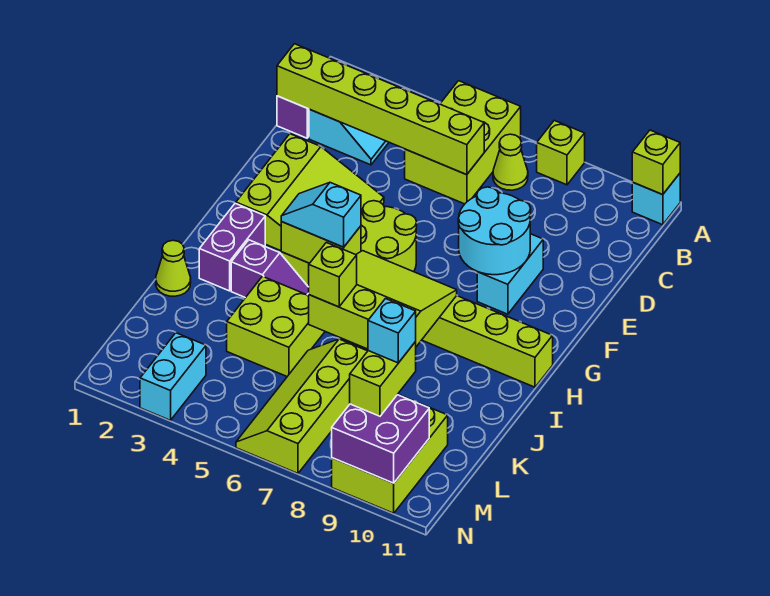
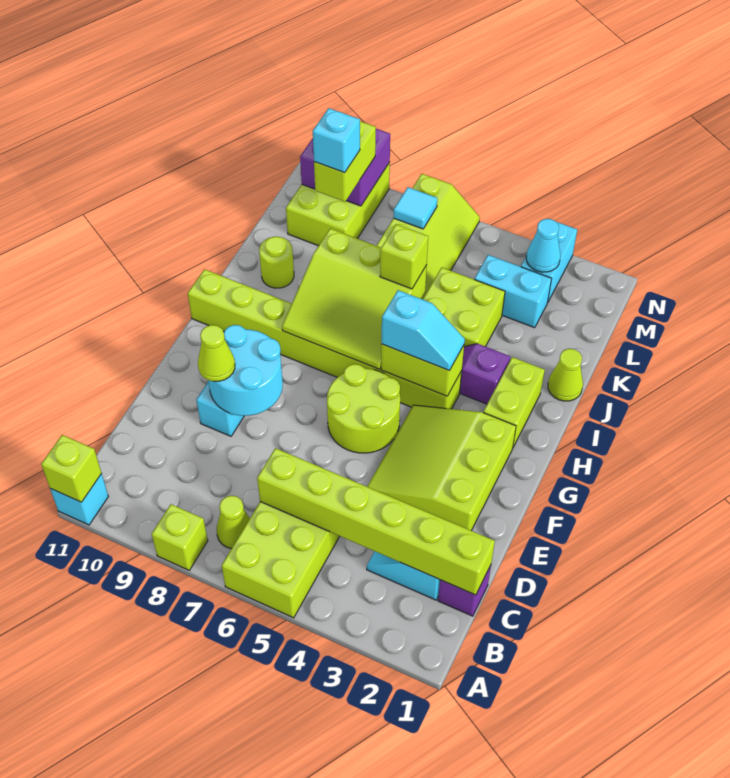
none -> lime 1x1 cone [198,325,235,381]
purple 1x2 brick [199,203,265,291] -> lime 1x2 brick [483,357,545,447]
none -> lime 1x1 round brick [259,237,294,288]
none -> cyan 1x2 brick [474,255,552,328]
none -> cyan 1x1 cone [526,219,561,272]
none -> cyan 1x1 tile [393,187,437,229]

